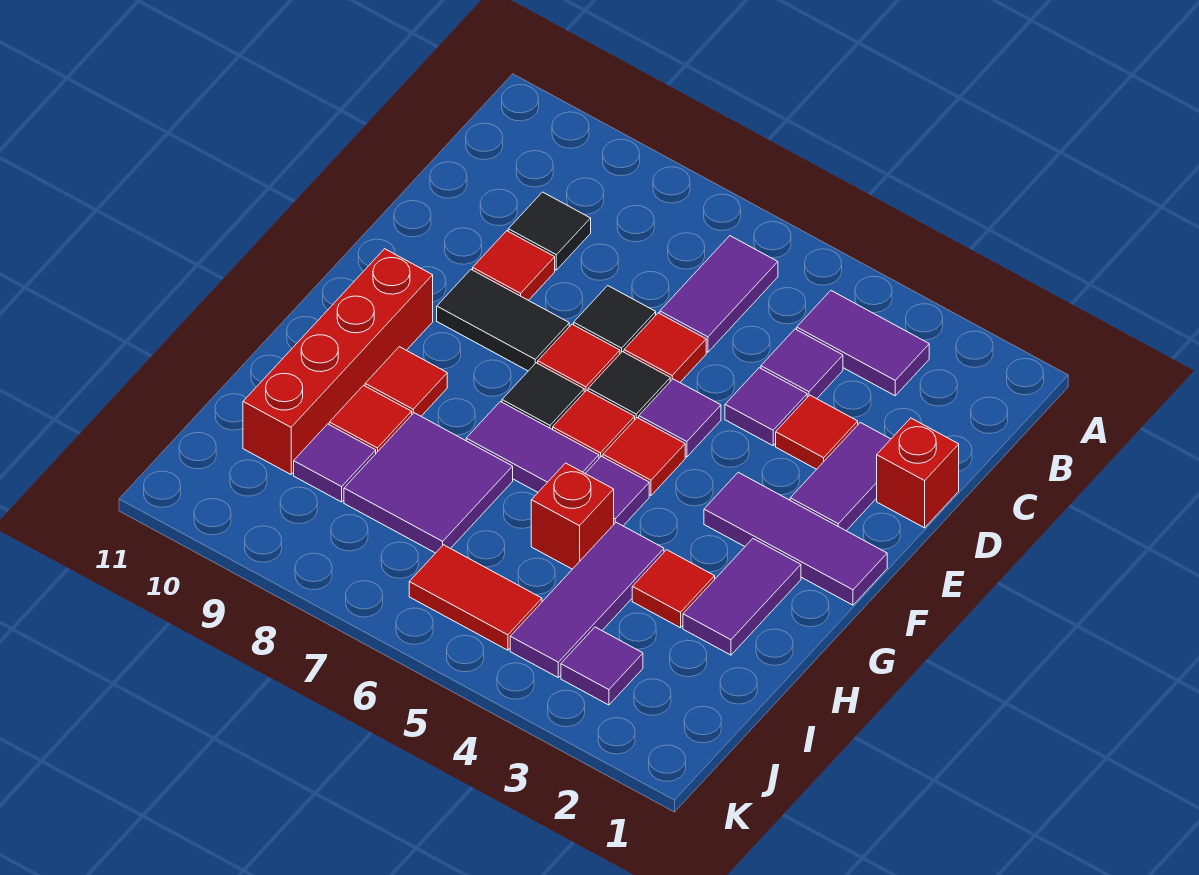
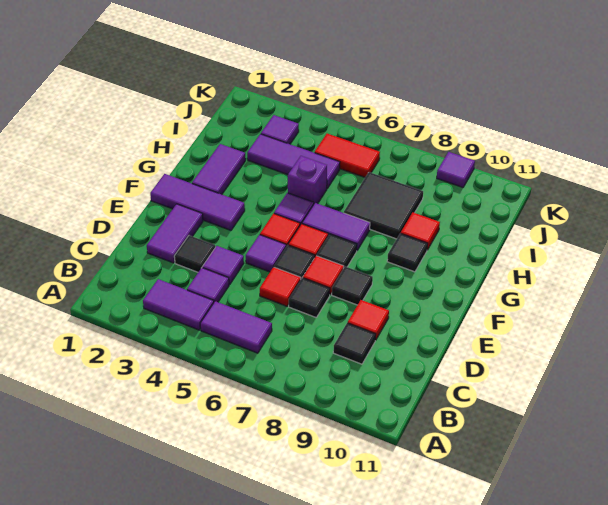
purple 1x2 tile [660,236,778,352] -> purple 1x2 tile turned to [200,301,272,353]
red 1x1 brick [877,418,959,528] -> none
red 1x1 tile [776,395,858,469] -> black 1x1 tile [174,235,215,272]
black 1x2 tile [437,270,569,371] -> black 1x1 tile [332,266,373,305]
red 1x4 brick [243,249,433,474] -> none
red 1x1 tile [365,347,447,416] -> black 1x1 tile [387,233,428,272]
red 1x1 tile [632,550,715,628] -> none
purple 1x3 tile [510,522,664,677] -> purple 1x3 tile turned to [247,134,340,188]
red 1x1 brick [531,463,614,569] -> purple 1x1 brick [288,156,327,204]
purple 2x2 tile [344,413,513,553] -> black 2x2 tile [344,172,423,239]
purple 1x1 tile [294,424,376,502] -> purple 1x1 tile moved to [437,152,475,187]

